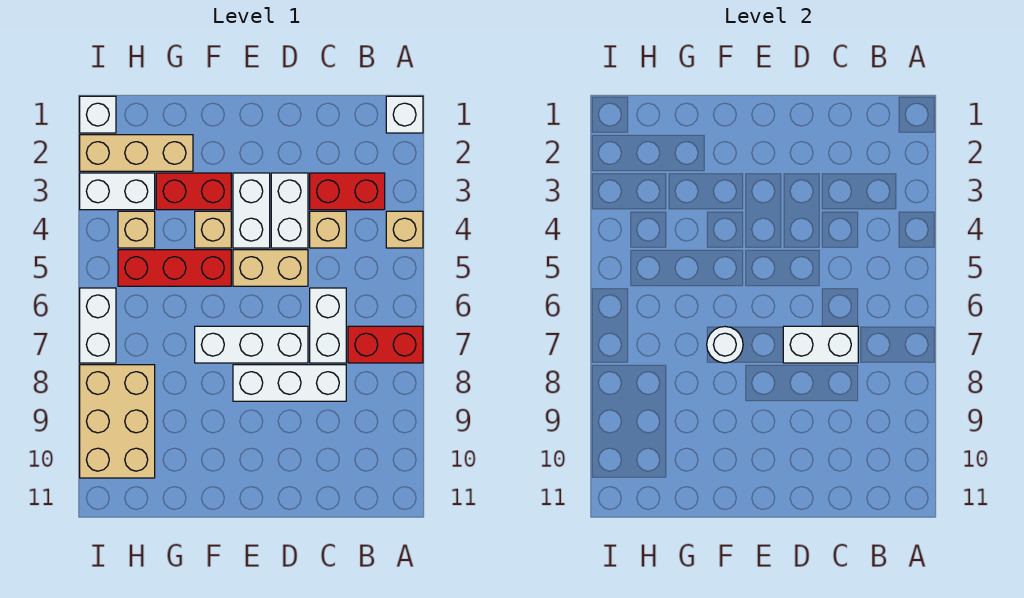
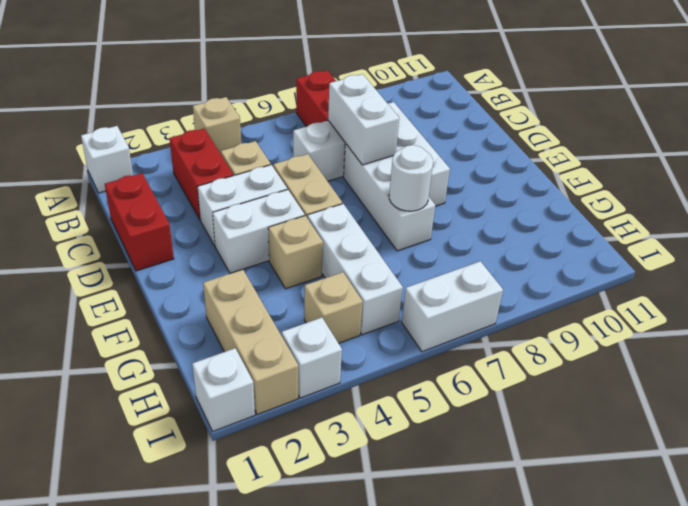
red 1x2 brick [156,173,231,210] -> red 1x2 brick moved to [105,173,174,271]
red 1x3 brick [118,250,231,286] -> white 1x3 brick [307,204,403,335]
white 1x2 brick [80,173,155,210] -> white 1x1 brick [282,318,342,398]
tan 2x3 brick [80,365,155,478] -> none

